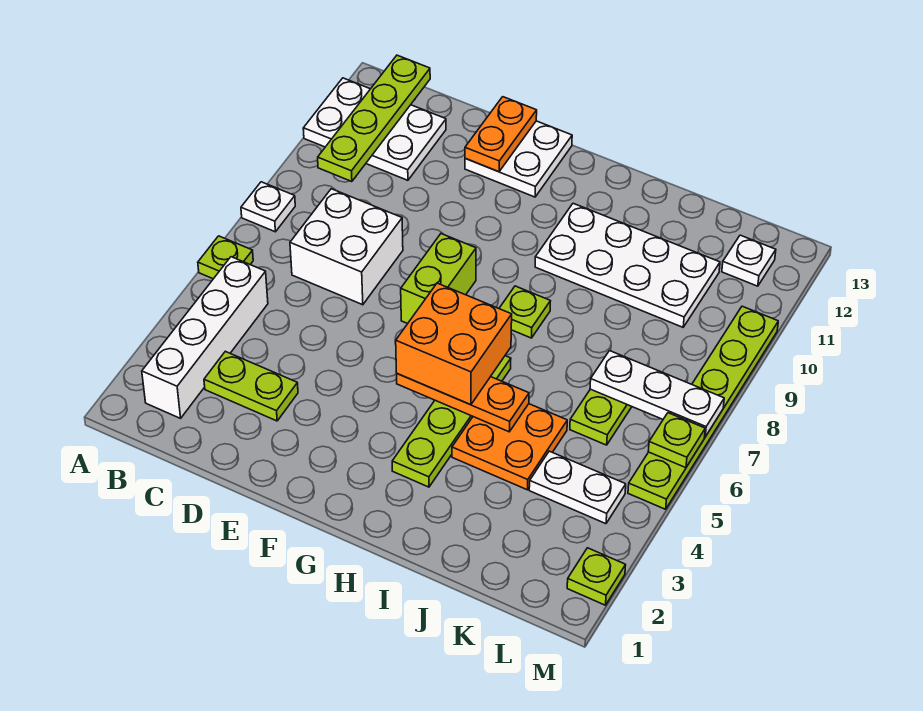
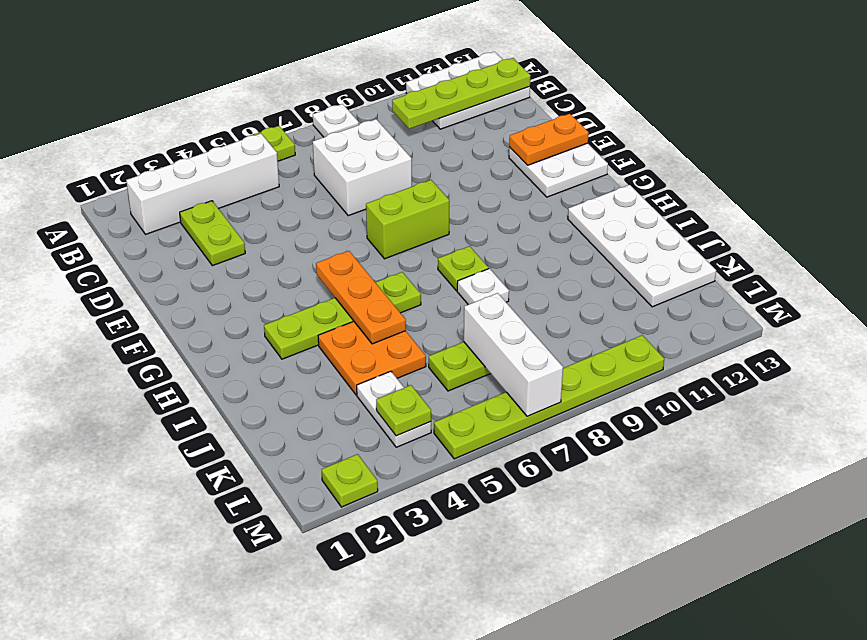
white 2x3 plate [303,78,446,180] -> white 2x3 plate turned to [406,52,530,129]
orange 2x2 brick [396,283,512,405] -> none
white 2x4 plate [535,203,720,327] -> white 2x4 plate moved to [568,185,716,307]
white 1x3 plate [590,351,724,437] -> white 1x3 brick [464,293,563,416]
white 1x1 plate [722,235,776,286] -> white 1x1 plate moved to [457,269,509,305]
lime 1x1 plate [648,413,705,468] -> lime 1x1 plate moved to [376,385,431,436]

